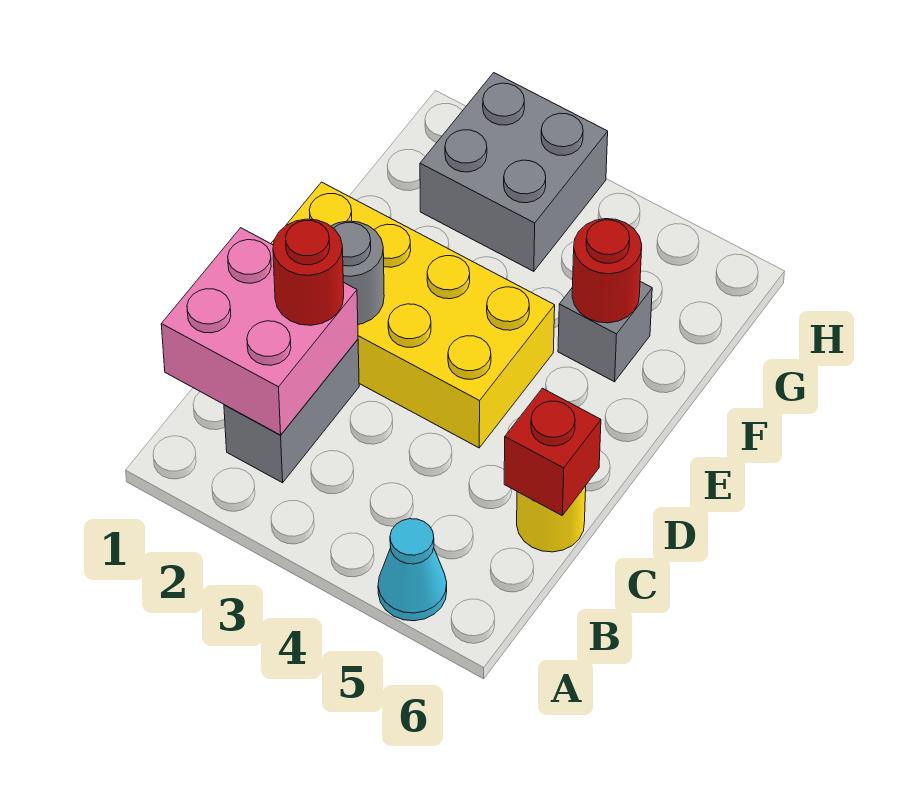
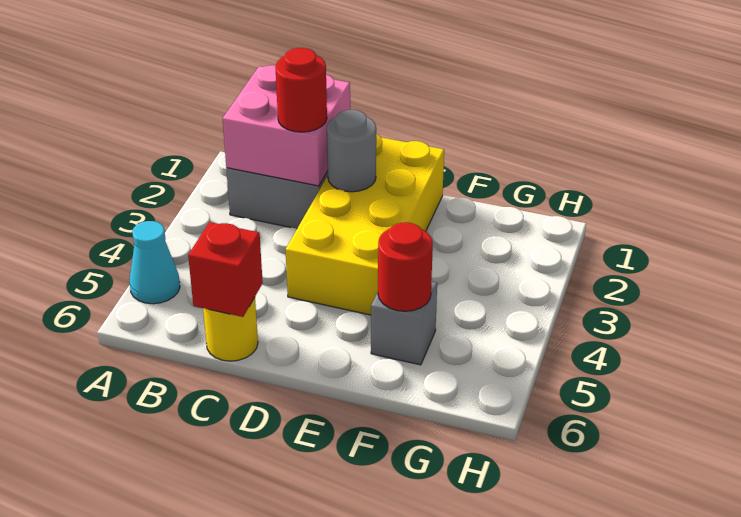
grey 2x2 brick [420,73,608,271] -> none

